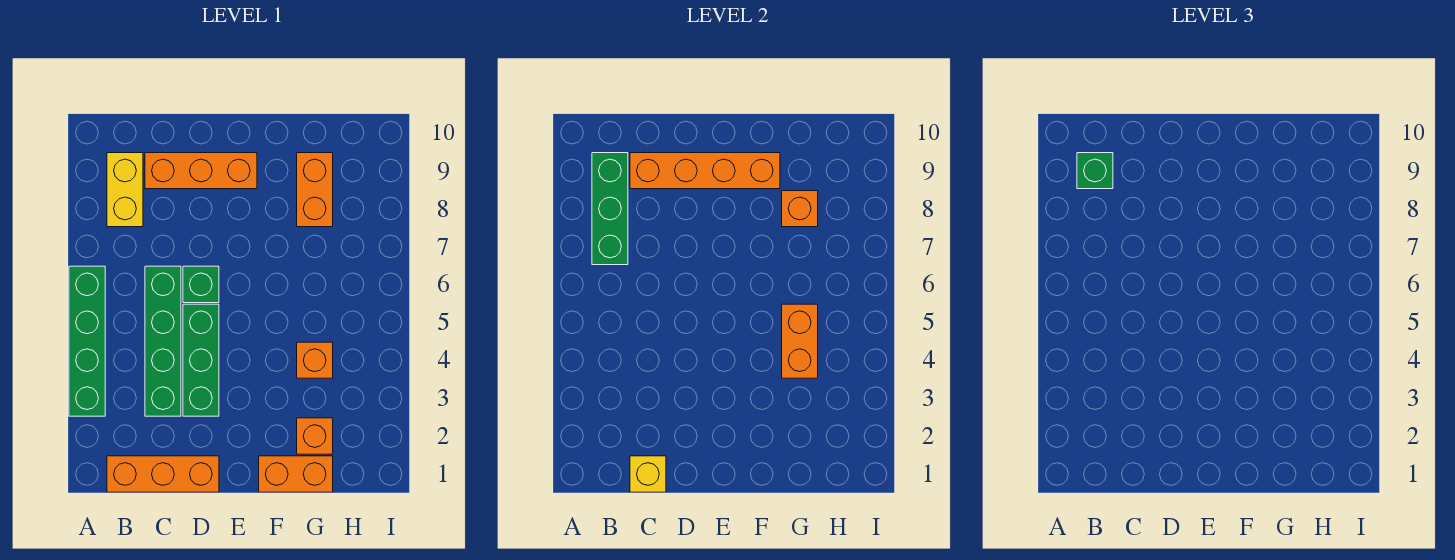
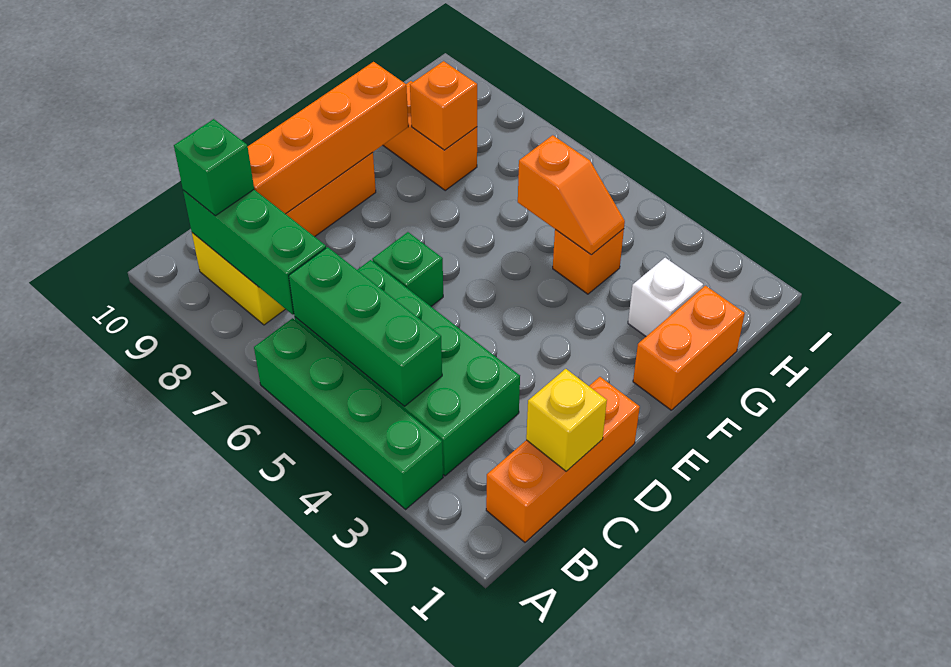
green 1x4 brick [145,266,181,416] -> green 2x4 brick [295,260,520,476]
green 1x3 brick [183,304,219,416] -> green 1x3 brick moved to [289,247,442,406]
orange 1x1 brick [297,418,333,454] -> white 1x1 brick [628,258,703,336]
orange 1x2 brick [782,304,818,378] -> orange 1x2 slope [518,135,625,255]

